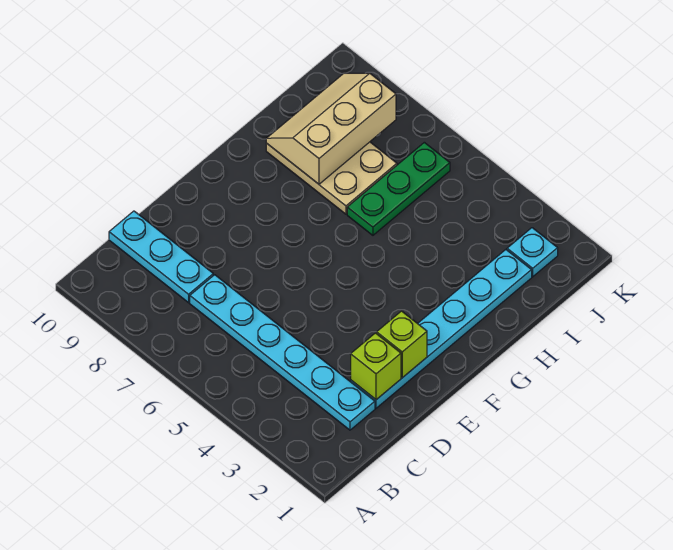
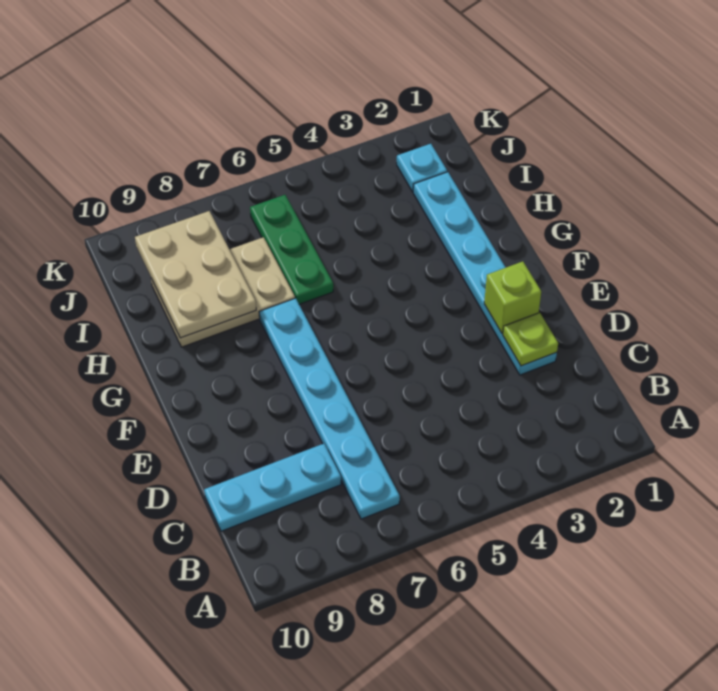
cyan 1x6 plate [190,275,375,430] -> cyan 1x6 plate turned to [259,298,400,519]
lime 1x1 brick [351,333,401,400] -> lime 1x1 plate [503,313,558,366]
tan 2x3 slope [266,73,396,184] -> tan 2x3 plate [135,211,256,338]

